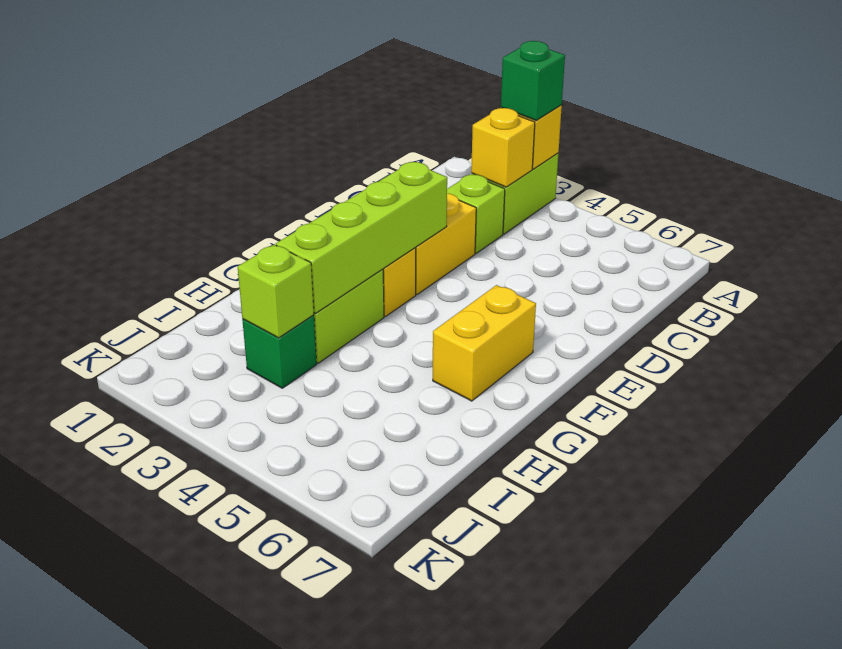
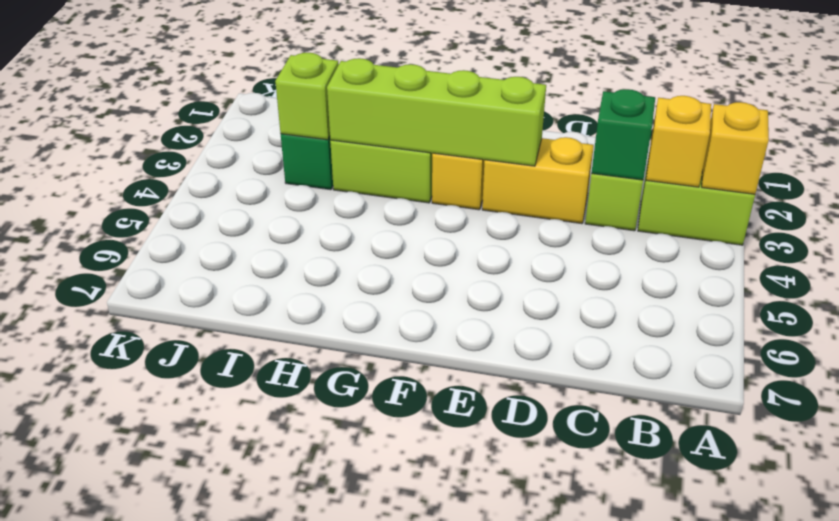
green 1x1 brick [501,41,565,121] -> green 1x1 brick moved to [591,89,655,180]
yellow 1x2 brick [433,285,536,401] -> none

